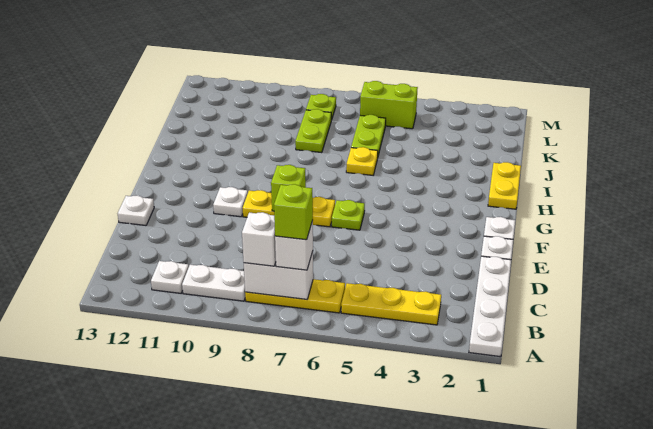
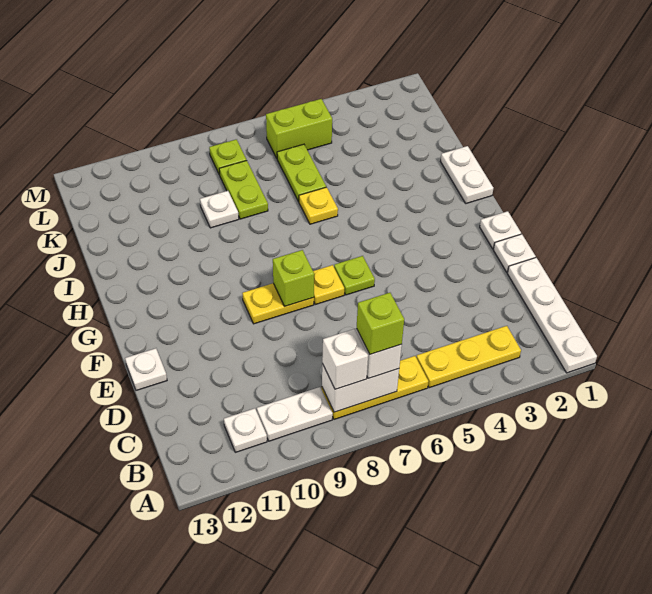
white 1x1 plate [213,187,248,217] -> white 1x1 plate moved to [200,191,239,228]
yellow 1x2 plate [488,162,521,209] -> white 1x2 plate [441,146,493,203]

